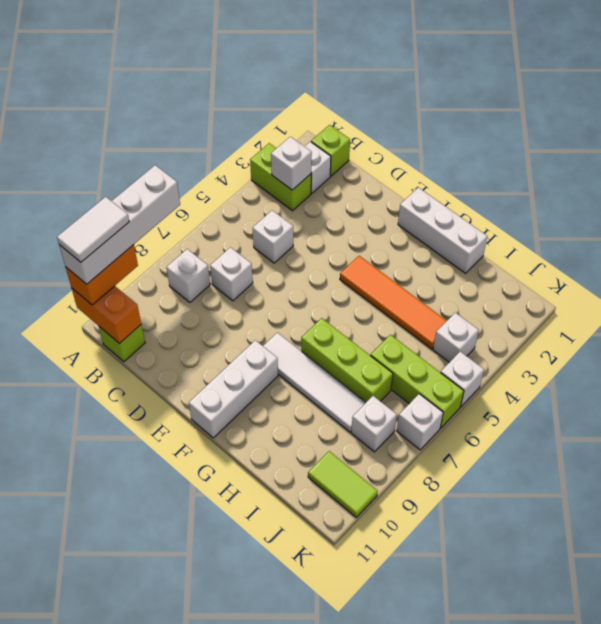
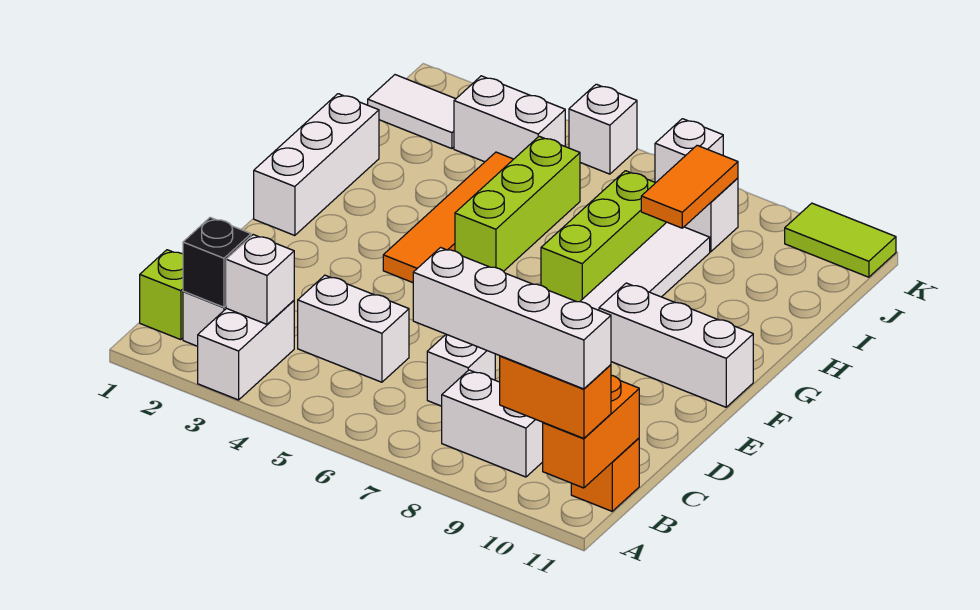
lime 1x2 brick [250,143,311,211] -> white 1x2 brick [197,301,294,400]
white 1x2 tile [57,197,129,262] -> white 1x2 tile moved to [368,75,455,149]
none -> black 1x1 brick [183,217,251,307]
white 1x1 brick [167,249,210,302] -> white 1x2 brick [442,370,543,477]
lime 1x1 brick [99,325,145,362] -> orange 1x1 brick [571,438,639,511]
white 1x1 brick [253,210,293,263] -> white 1x2 brick [298,275,409,382]
lime 1x3 brick [370,335,464,428] -> lime 1x3 brick moved to [455,136,580,271]
none -> orange 1x2 tile [641,145,738,228]
white 1x1 brick [433,313,479,362] -> white 1x2 brick [454,76,565,162]
lime 1x2 tile [308,451,378,517] -> lime 1x2 tile turned to [785,203,896,277]

